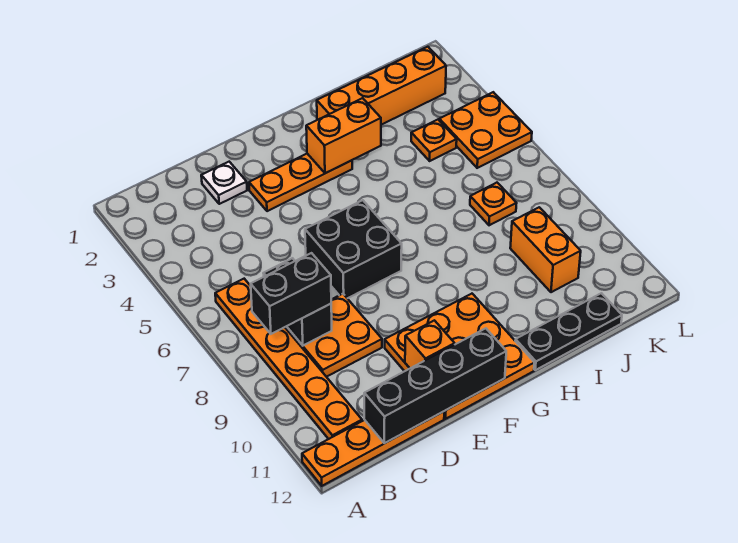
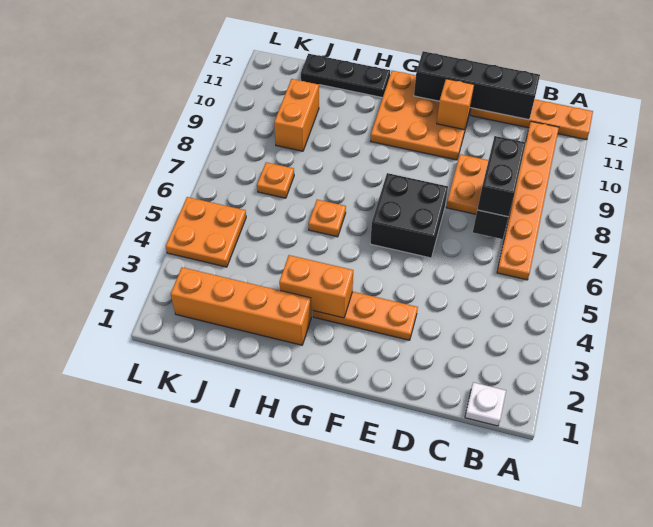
black 1x2 brick [251,253,331,334] -> black 1x2 brick turned to [477,136,526,217]
white 1x1 plate [201,162,247,204] -> white 1x1 plate moved to [465,382,506,426]
orange 1x1 plate [411,120,457,161] -> orange 1x1 plate moved to [309,200,346,237]

